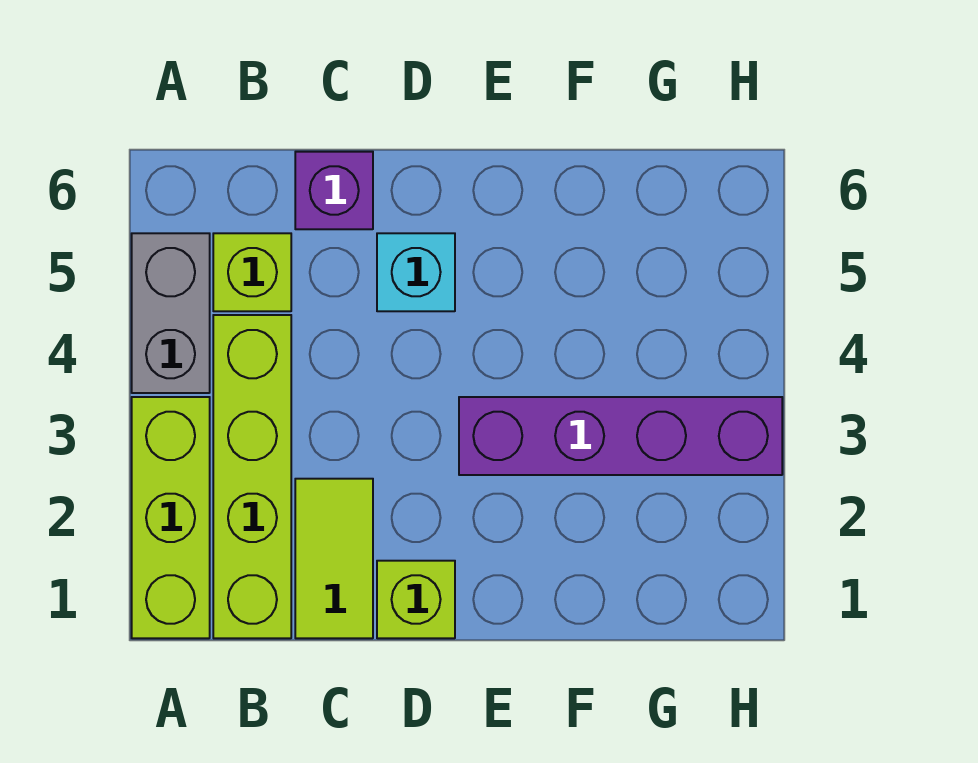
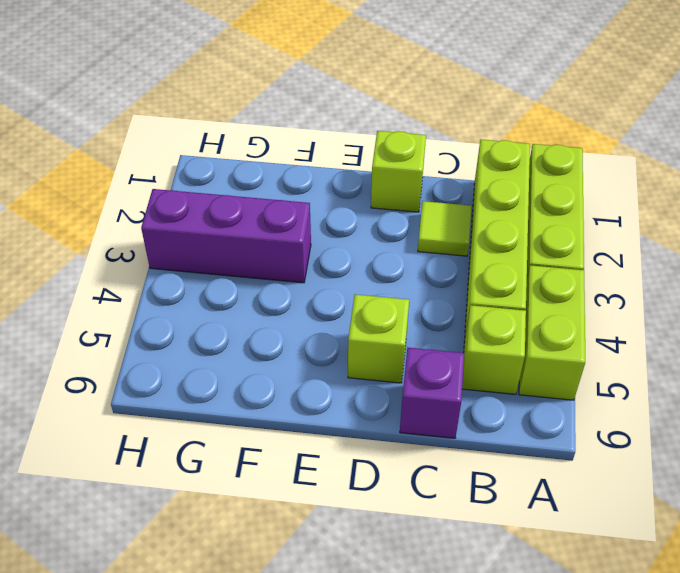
grey 1x2 brick [132,233,210,393] -> lime 1x2 brick [519,265,585,400]
lime 1x2 tile [295,479,373,638] -> lime 1x1 tile [418,201,472,256]
cyan 1x1 brick [377,233,455,311] -> lime 1x1 brick [348,294,409,383]
purple 1x4 brick [459,397,782,475] -> purple 1x3 brick [141,189,311,283]

